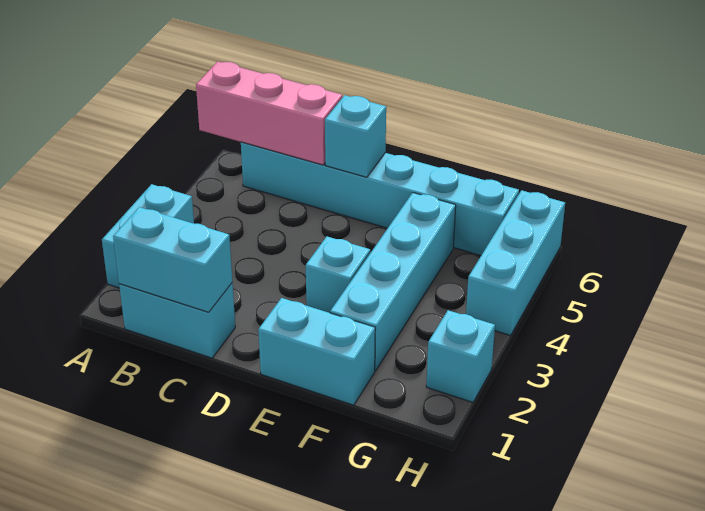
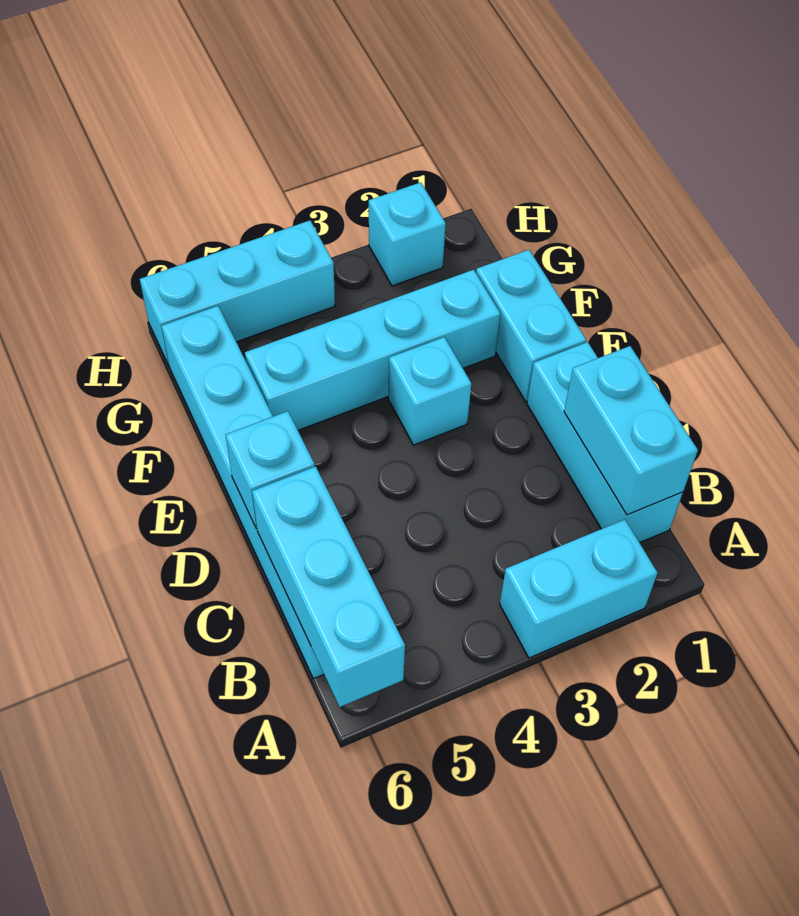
pink 1x3 brick [196,62,342,165] -> cyan 1x3 brick [252,467,405,707]
cyan 1x2 brick [119,283,235,358] -> cyan 1x3 brick [527,342,683,543]

